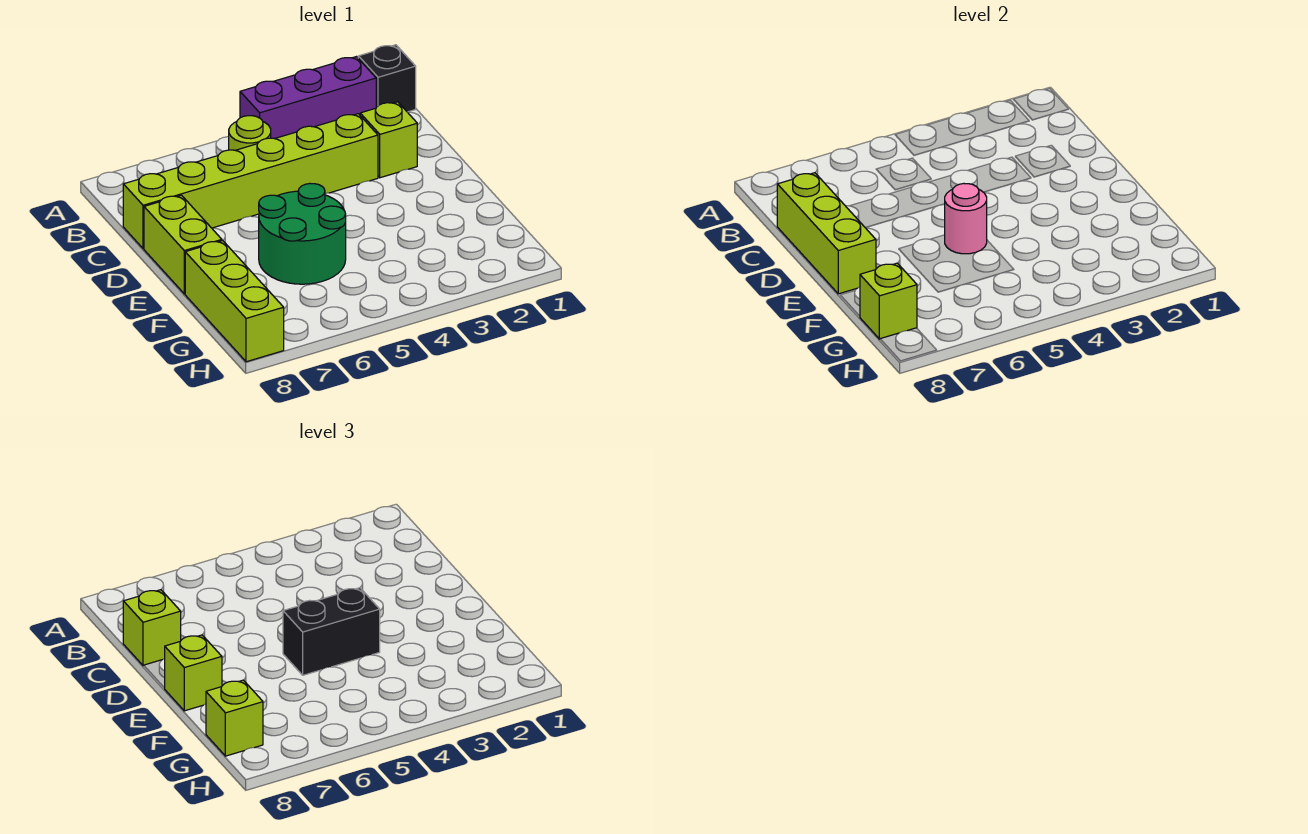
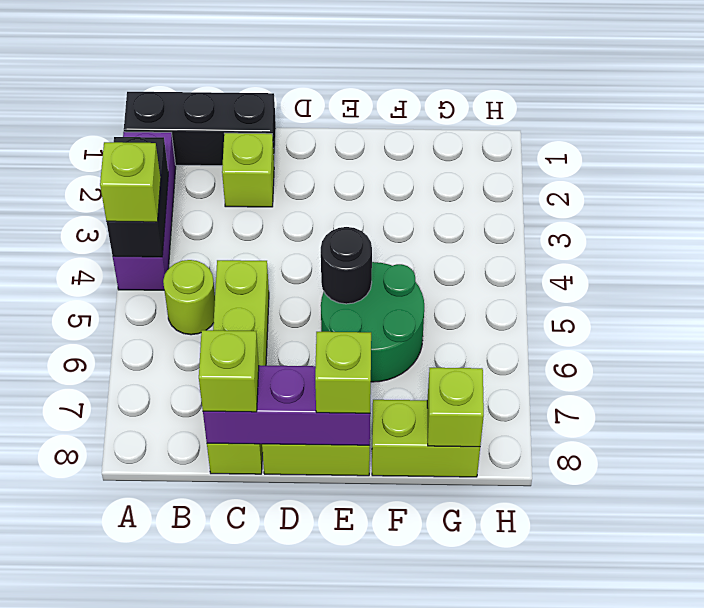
black 1x1 brick [358,45,416,112] -> black 1x3 brick [124,92,276,166]
lime 1x6 brick [123,114,378,249] -> lime 1x4 brick [207,260,269,474]
lime 1x3 brick [777,173,876,294] -> purple 1x3 brick [203,365,370,445]
black 1x2 brick [283,588,380,675] -> black 1x2 brick moved to [107,137,168,257]
pink 1x1 round brick [945,184,987,254] -> black 1x1 round brick [321,227,372,304]
lime 1x3 brick [185,241,284,362] -> lime 1x2 brick [372,400,480,477]
lime 1x1 brick [206,680,263,756] -> lime 1x1 brick moved to [100,142,161,222]

